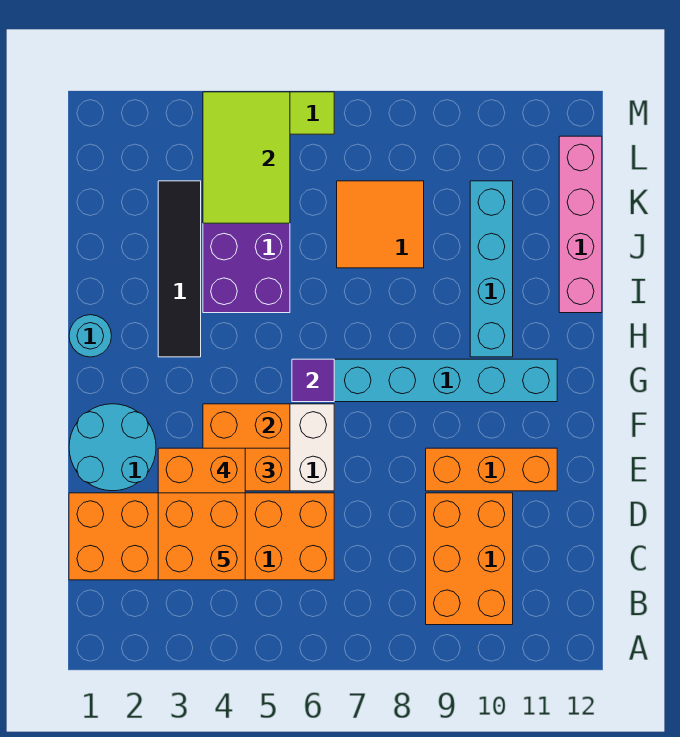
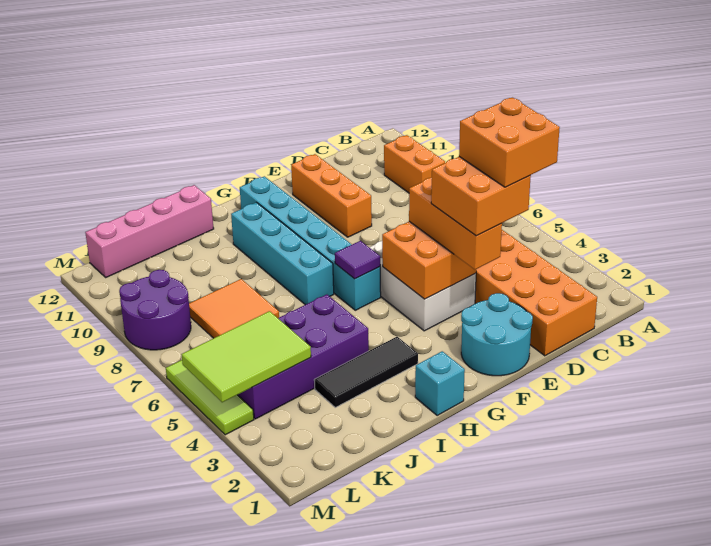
orange 2x3 brick [426,493,513,625] -> orange 1x2 brick [384,135,445,193]
cyan 1x1 round brick [69,315,112,357] -> cyan 1x1 brick [415,351,465,416]
black 1x4 tile [158,181,201,357] -> black 1x3 tile [314,337,418,407]
cyan 1x4 brick [470,181,513,357] -> cyan 1x4 brick turned to [231,202,334,305]
none -> purple 2x2 round brick [119,270,191,350]

